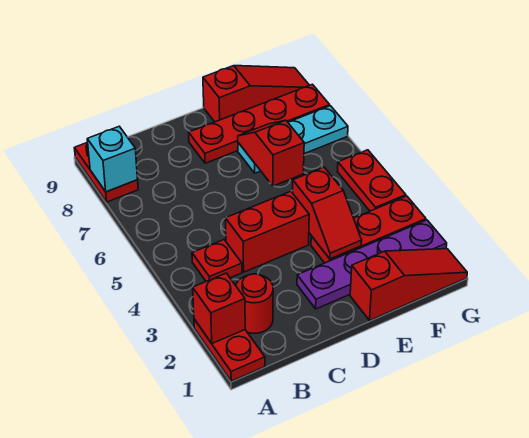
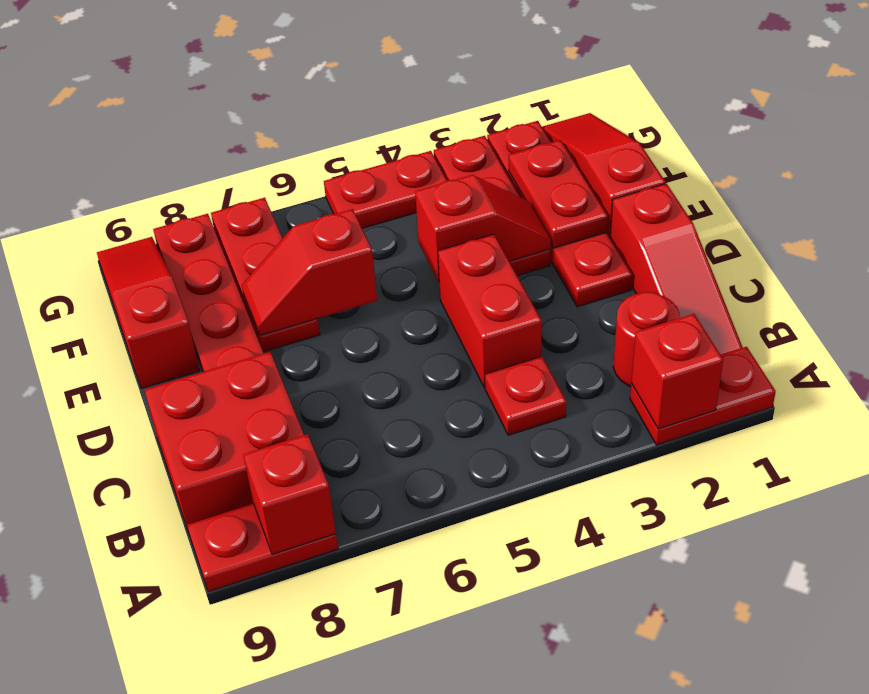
cyan 1x1 brick [87,126,138,192] -> red 1x1 brick [243,434,336,554]
none -> red 1x3 slope [610,184,743,355]
none -> red 2x2 brick [145,352,304,532]
purple 1x4 plate [297,220,447,309] -> red 1x4 plate [487,121,632,307]
none -> red 1x2 plate [509,140,608,248]
cyan 1x3 plate [238,106,348,173] -> red 1x3 plate [211,198,320,352]

